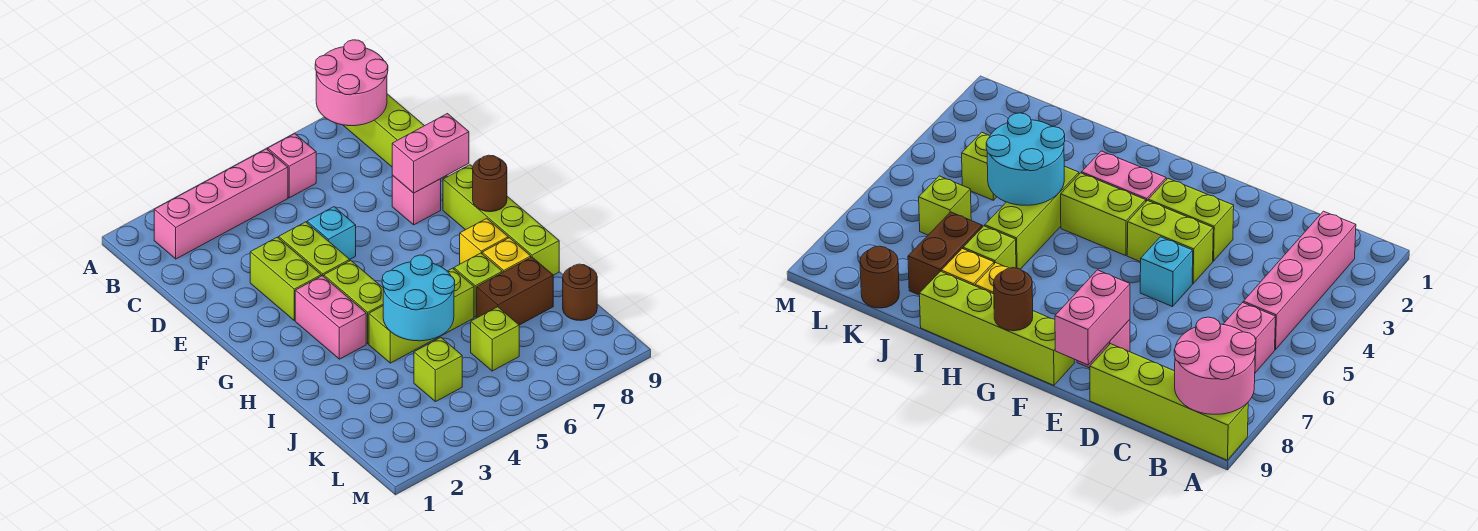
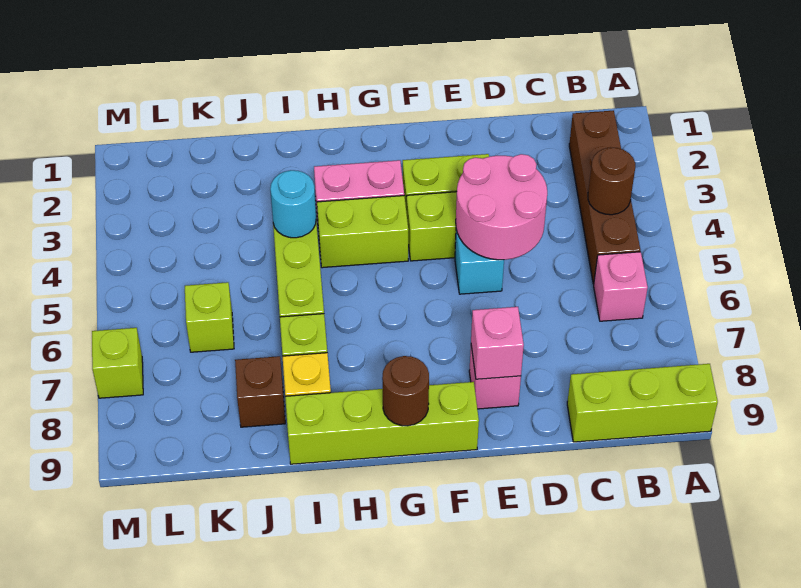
pink 2x2 round brick [315,40,388,126] -> pink 2x2 round brick moved to [456,154,547,260]
lime 1x4 brick [343,94,446,179] -> lime 1x3 brick [567,364,718,442]
pink 1x4 brick [154,149,288,259] -> brown 1x4 brick [569,110,640,284]
pink 1x2 brick [392,114,469,193] -> pink 1x1 brick [471,307,524,379]
yellow 1x1 brick [460,219,508,264] -> none
cyan 2x2 round brick [382,255,455,341] -> cyan 1x1 round brick [270,170,316,238]
brown 1x2 brick [477,257,553,325] -> brown 1x1 brick [235,356,285,427]
lime 1x1 brick [414,338,462,402] -> lime 1x1 brick moved to [92,328,143,398]
brown 1x1 round brick [563,264,597,321] -> brown 1x1 round brick moved to [588,147,635,215]

